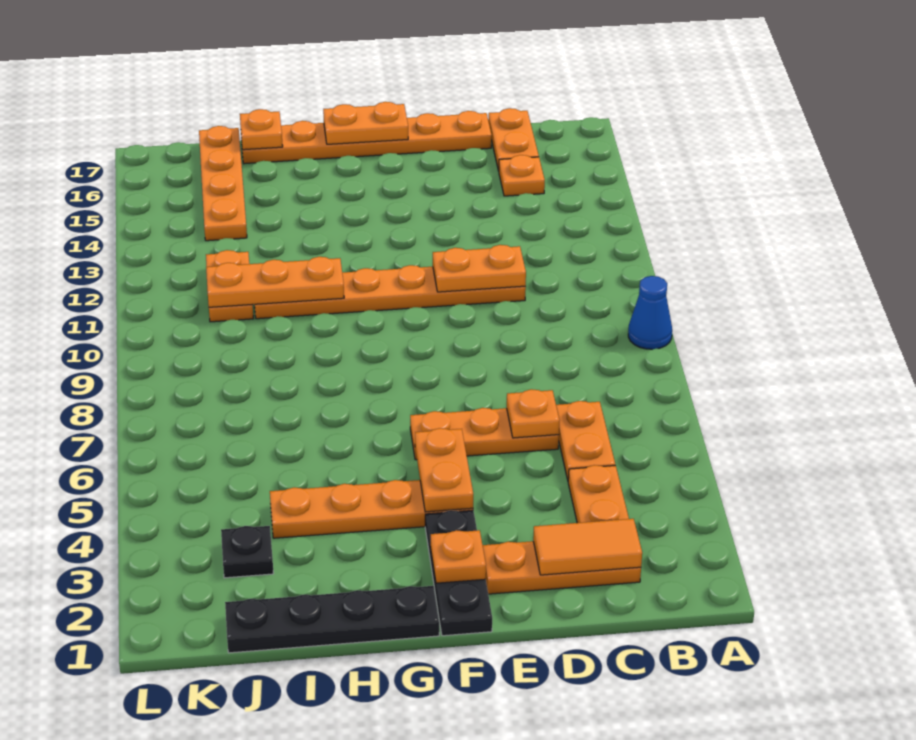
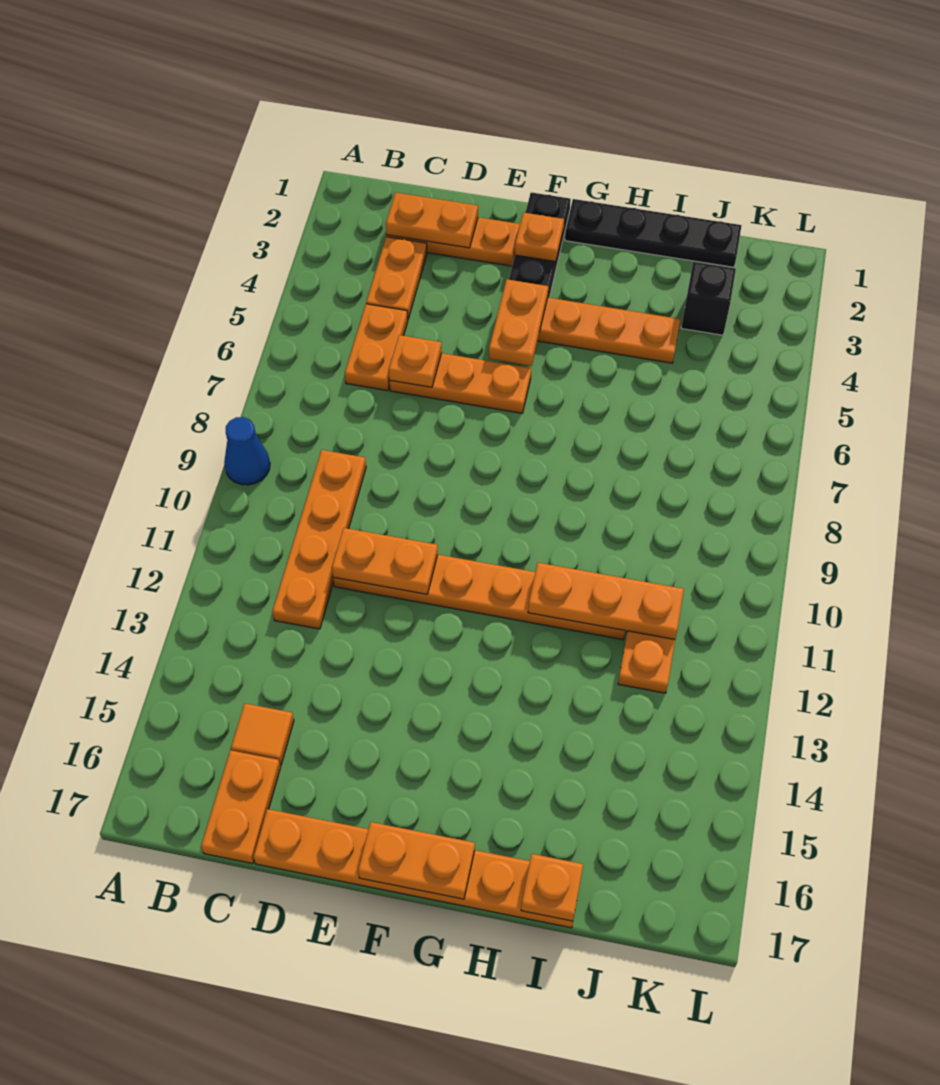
orange 1x2 tile [533,519,642,575] -> orange 1x2 plate [386,193,478,248]
orange 1x1 plate [499,155,545,196] -> orange 1x1 tile [231,704,294,765]
black 1x1 plate [221,526,274,578] -> black 1x1 brick [681,262,736,335]
orange 1x4 plate [199,126,247,241] -> orange 1x4 plate moved to [272,450,366,629]

